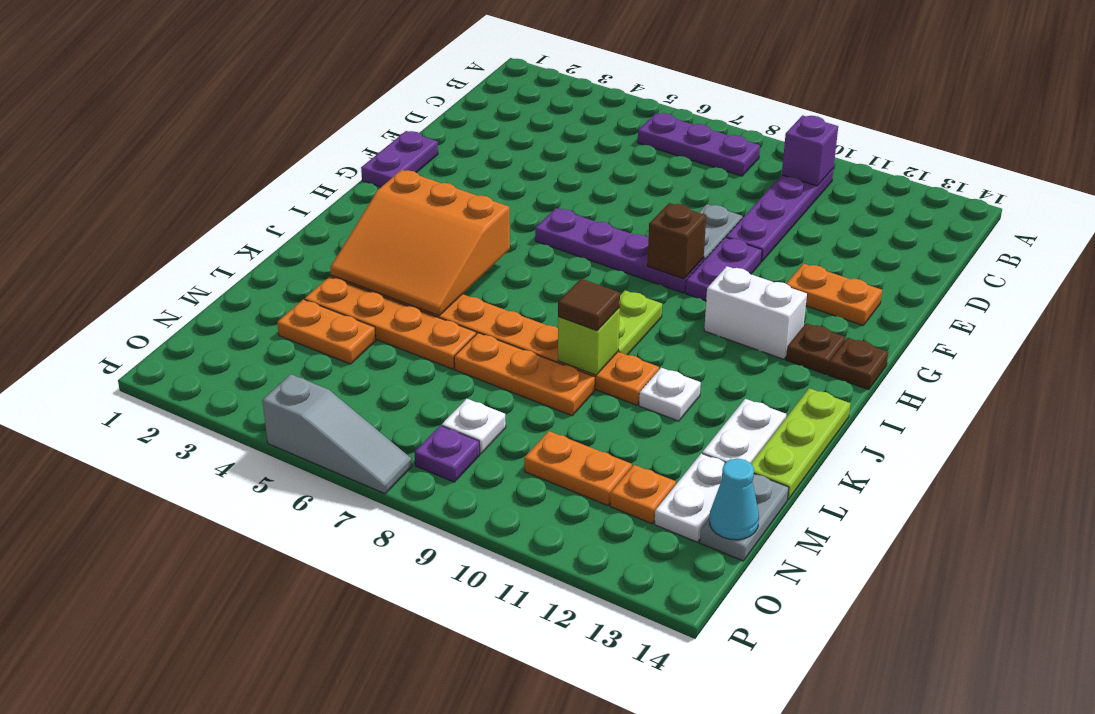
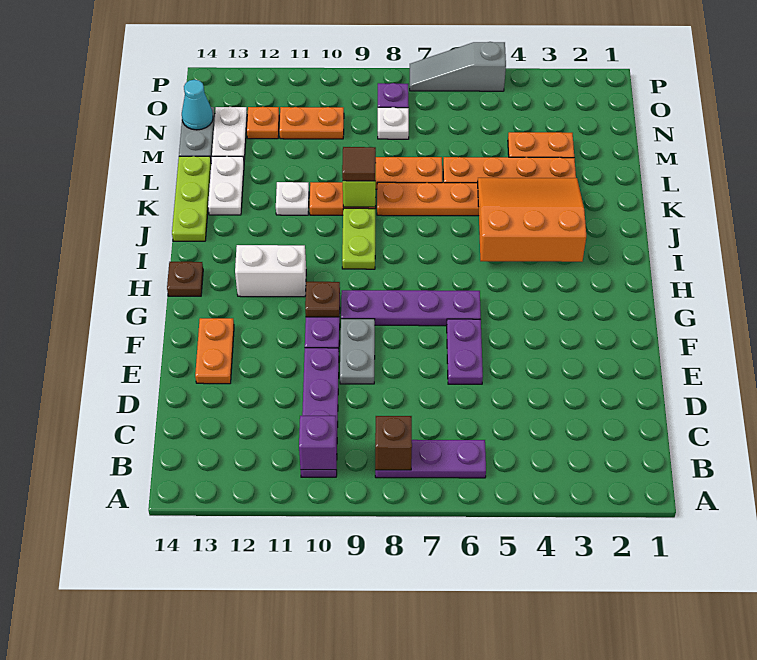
purple 1x2 plate [361,131,438,187] -> purple 1x2 plate moved to [447,319,483,384]
orange 1x2 plate [786,263,882,325] -> orange 1x2 plate turned to [195,318,234,384]
brown 1x1 brick [647,203,706,279] -> brown 1x1 brick moved to [375,416,412,470]
brown 1x1 plate [786,323,846,374] -> brown 1x1 plate moved to [305,282,340,317]

